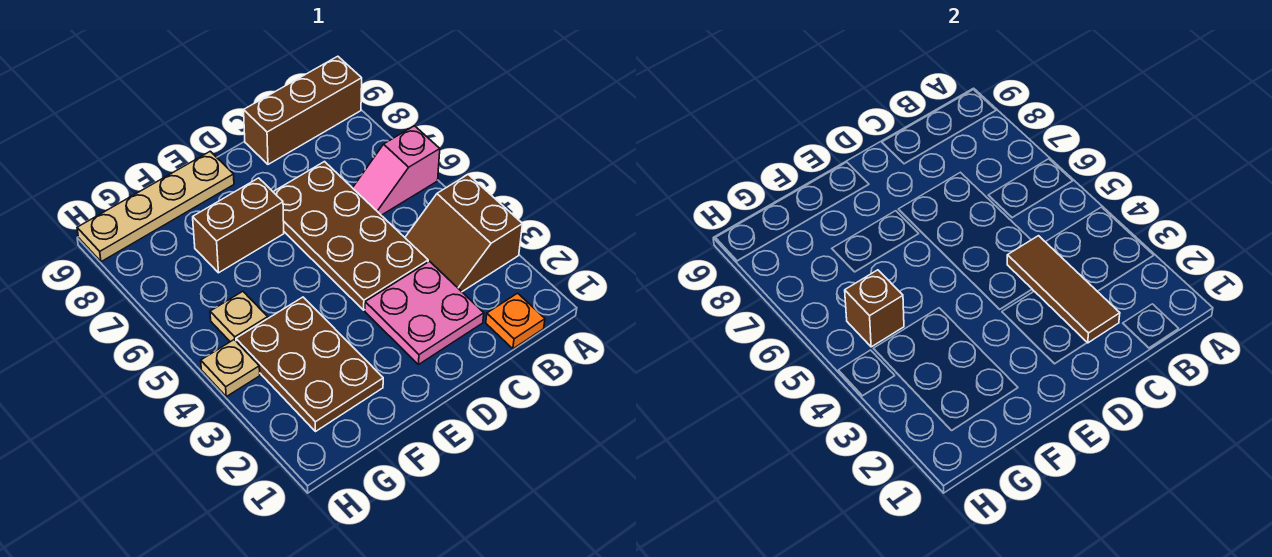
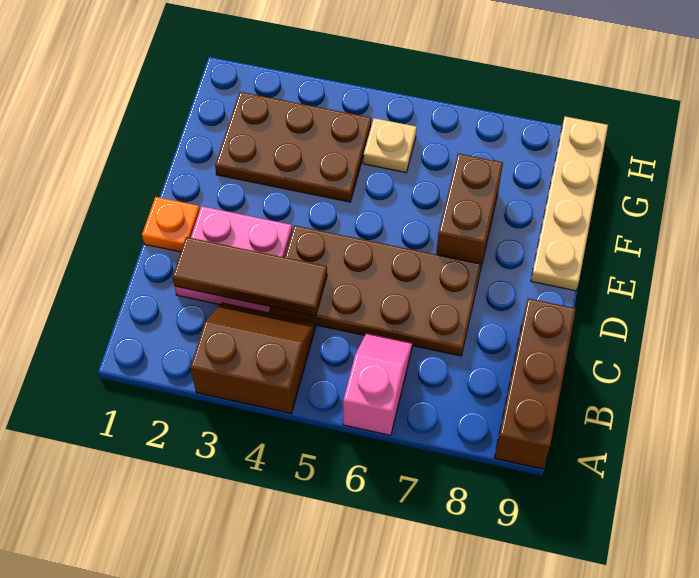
orange 1x1 plate [486,293,545,349] -> orange 1x1 plate moved to [142,197,200,252]
brown 1x1 brick [845,270,904,347] -> none
tan 1x1 plate [201,340,260,397] -> none

